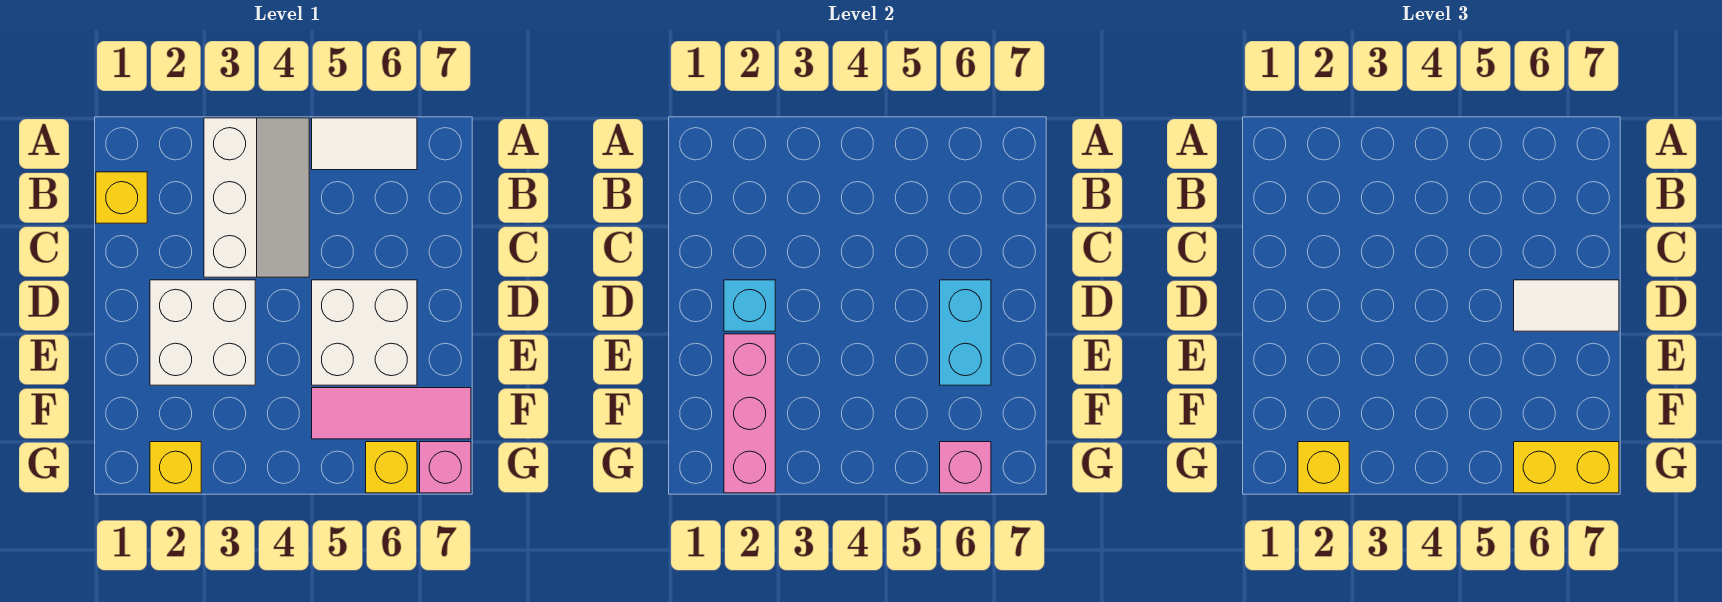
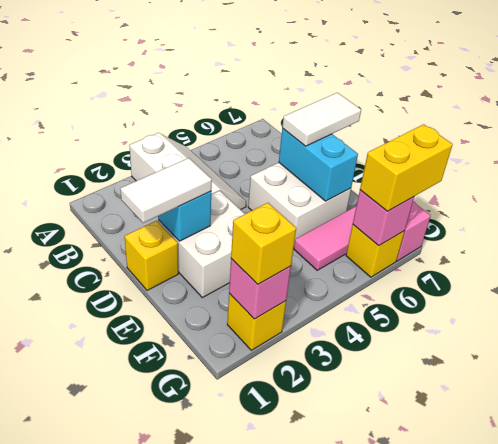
white 1x2 tile [312,118,417,170] -> white 1x2 tile moved to [120,158,212,223]
yellow 1x1 brick [96,172,147,223] -> yellow 1x1 brick moved to [124,221,178,290]
pink 1x3 brick [724,334,775,493] -> pink 1x1 brick [229,259,291,319]

